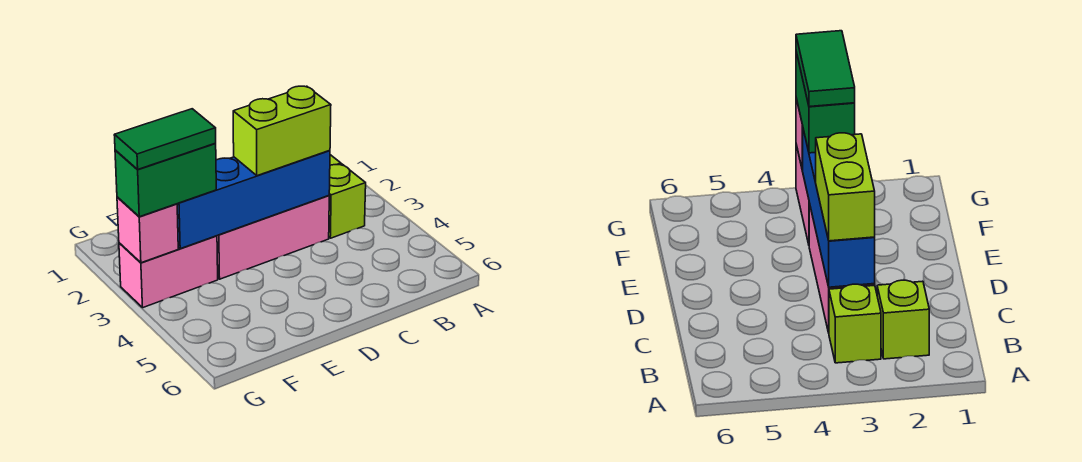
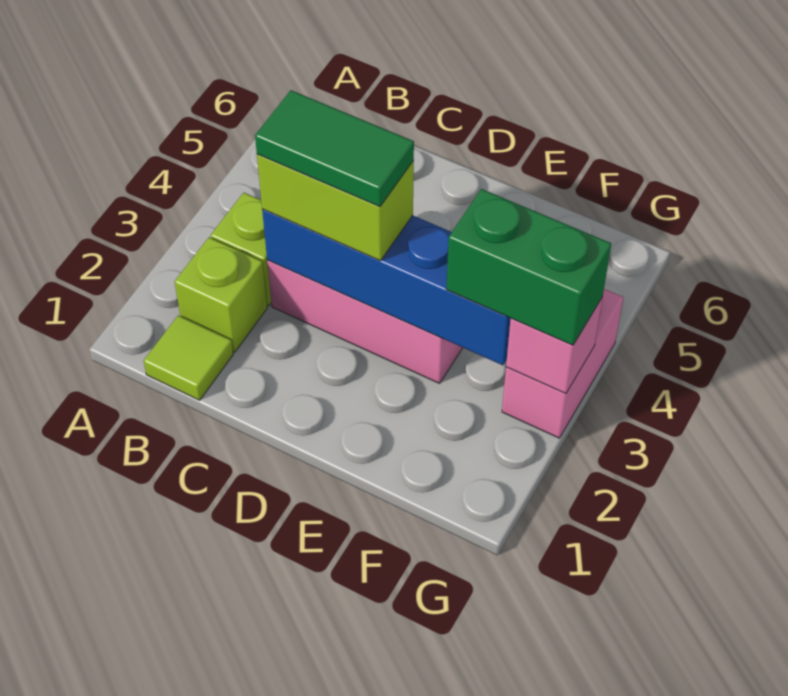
none -> lime 1x1 tile [144,315,233,400]
pink 1x2 brick [119,236,218,308] -> pink 1x2 brick turned to [502,289,623,438]
green 1x2 tile [114,109,216,170] -> green 1x2 tile moved to [255,90,414,207]

